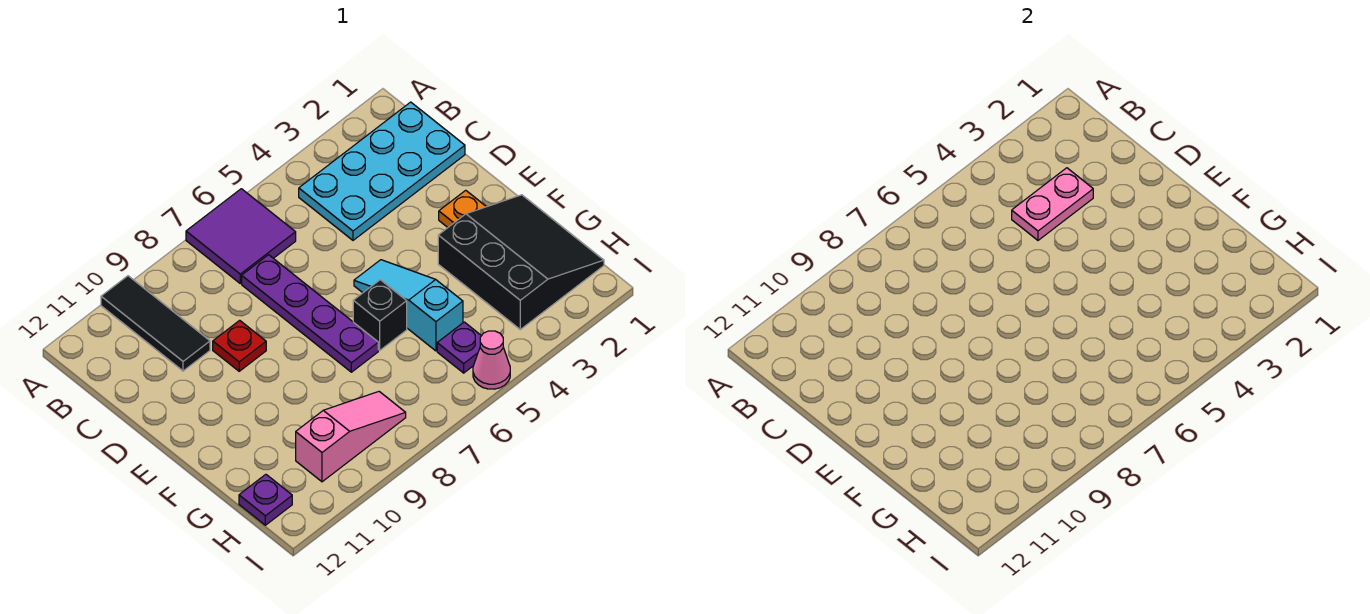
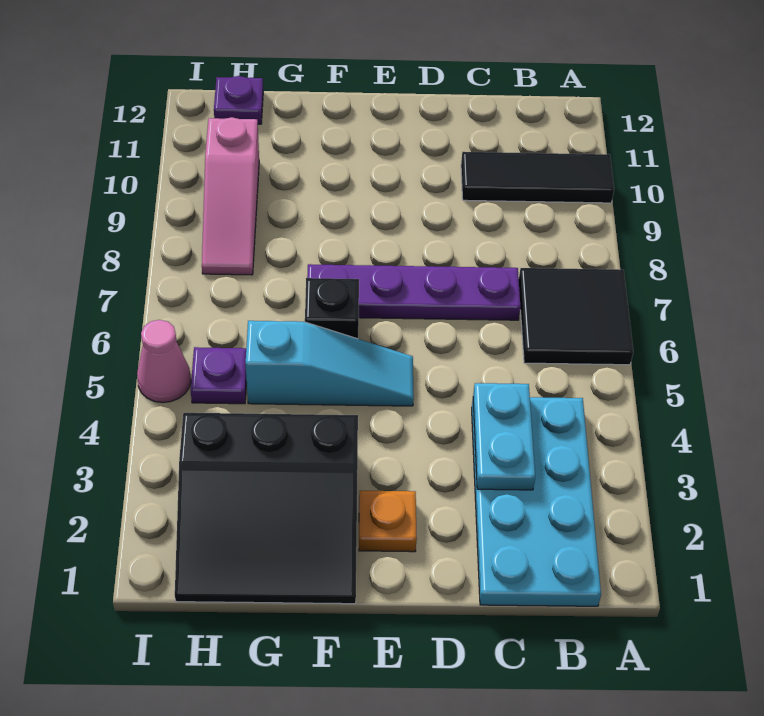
purple 2x2 tile [186,189,296,283] -> black 2x2 tile [519,268,633,365]
pink 1x2 plate [1012,168,1093,240] -> cyan 1x2 plate [473,383,535,490]
red 1x1 plate [213,320,266,371] -> none

